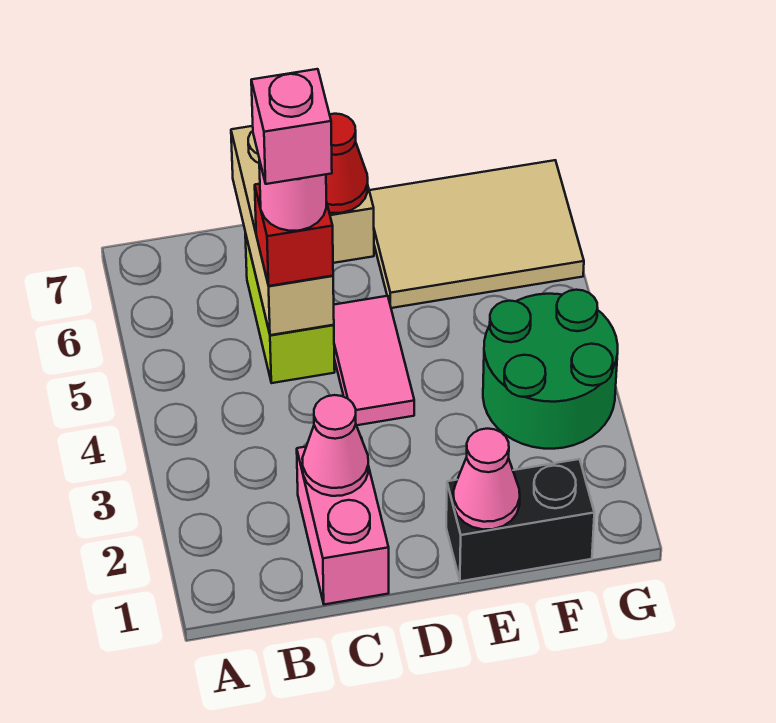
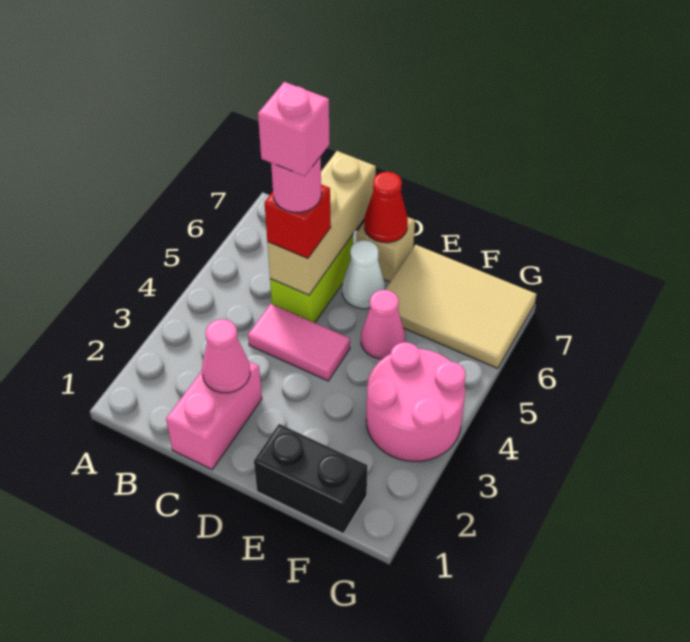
pink 1x2 tile [334,296,414,425] -> pink 1x2 tile turned to [248,304,350,381]
none -> white 1x1 cone [342,240,385,309]
pink 1x1 cone [453,429,520,530] -> pink 1x1 cone moved to [361,290,405,359]
green 2x2 round brick [483,290,618,449] -> pink 2x2 round brick [366,342,466,462]

